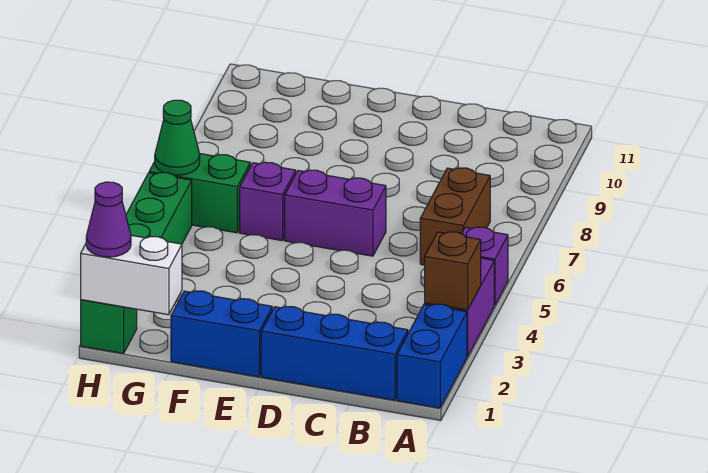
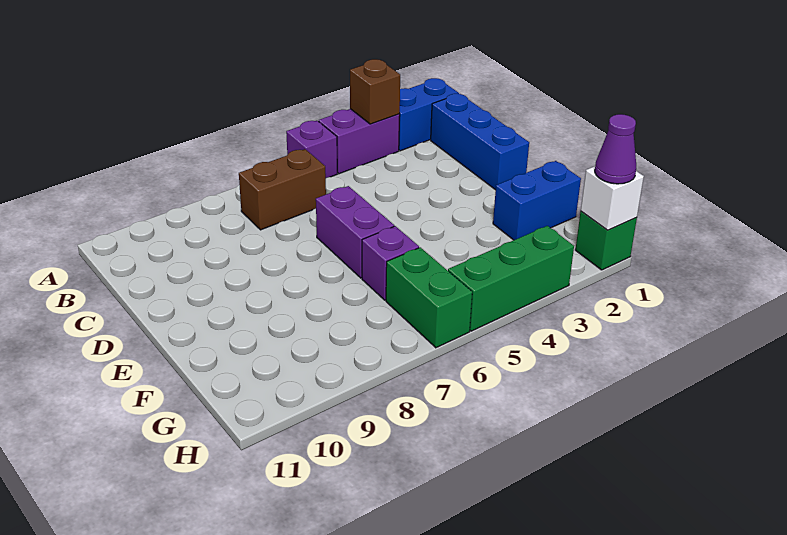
blue 1x2 brick [171,291,272,377] -> blue 1x2 brick turned to [493,161,581,240]
white 1x2 brick [81,235,182,315] -> white 1x1 brick [581,166,644,230]
green 1x1 cone [155,100,200,175] -> none

